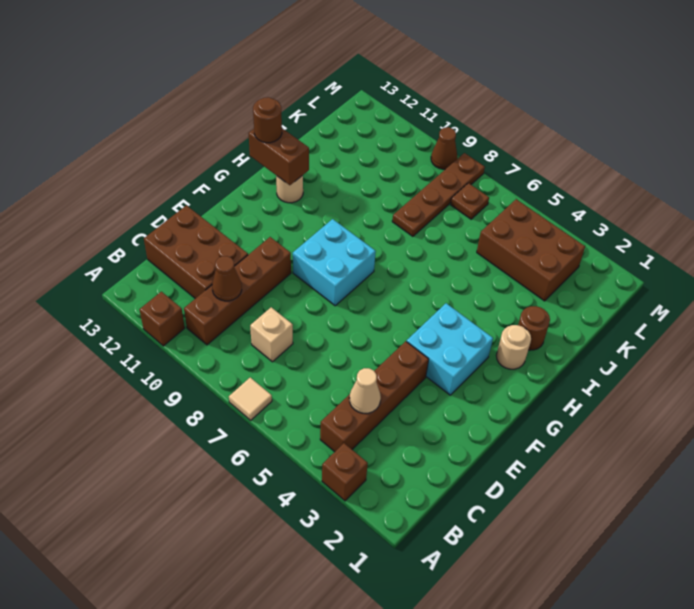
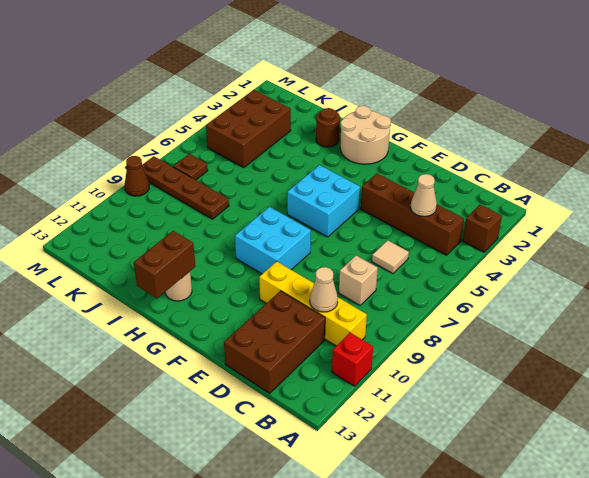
tan 1x1 tile [229,378,272,420] -> tan 1x1 tile moved to [372,240,409,273]
brown 1x1 brick [139,292,185,346] -> red 1x1 brick [332,333,373,386]
brown 1x4 brick [184,237,291,345] -> yellow 1x4 brick [259,261,367,346]
brown 1x1 cone [212,256,242,301] -> tan 1x1 cone [310,267,338,312]
cyan 2x2 brick [407,303,493,395] -> cyan 2x2 brick moved to [287,165,360,237]
tan 1x1 round brick [496,325,531,369] -> tan 2x2 round brick [340,106,391,164]
brown 1x1 round brick [253,97,282,143] -> none

